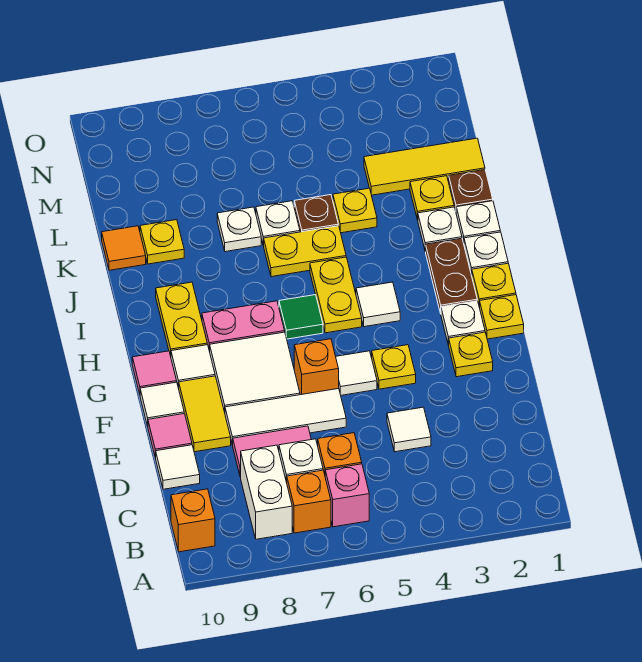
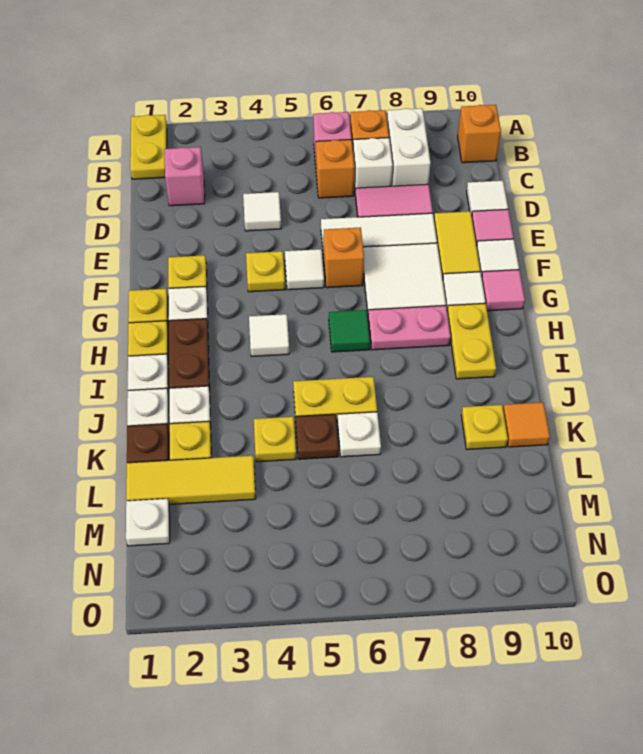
none -> pink 1x1 brick [165,147,205,206]
yellow 1x2 plate [310,257,362,333] -> yellow 1x2 plate moved to [130,115,167,179]
white 1x1 plate [217,207,261,252] -> white 1x1 plate moved to [126,499,170,546]

